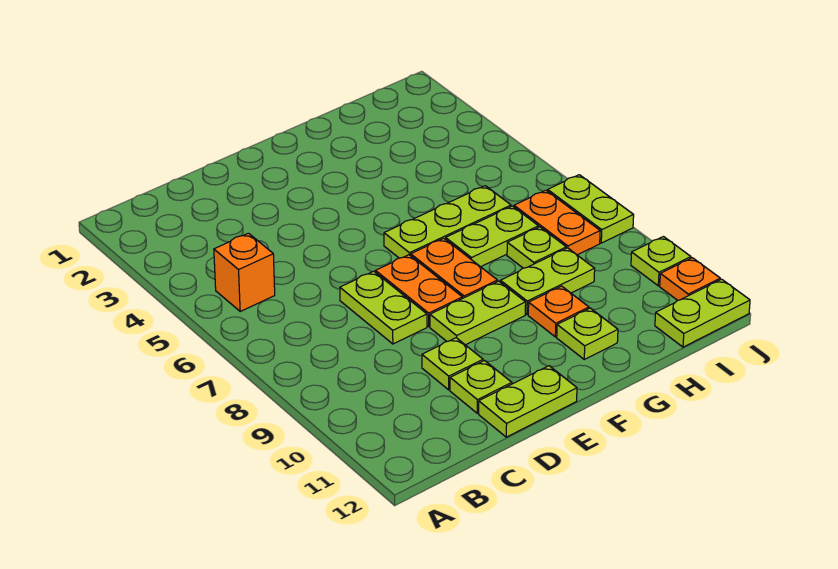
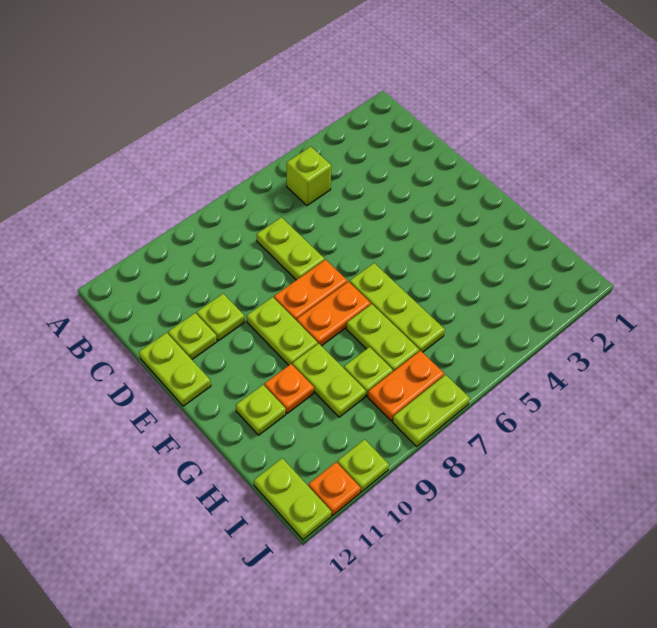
orange 1x1 brick [214,233,275,311] -> lime 1x1 brick [287,147,332,206]
lime 1x2 plate [340,271,427,344] -> lime 1x2 plate turned to [257,217,324,280]

